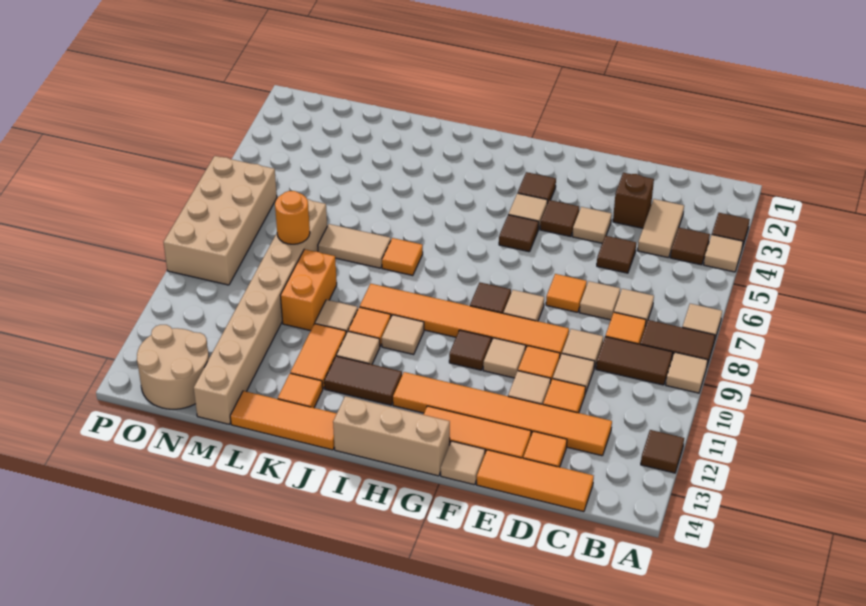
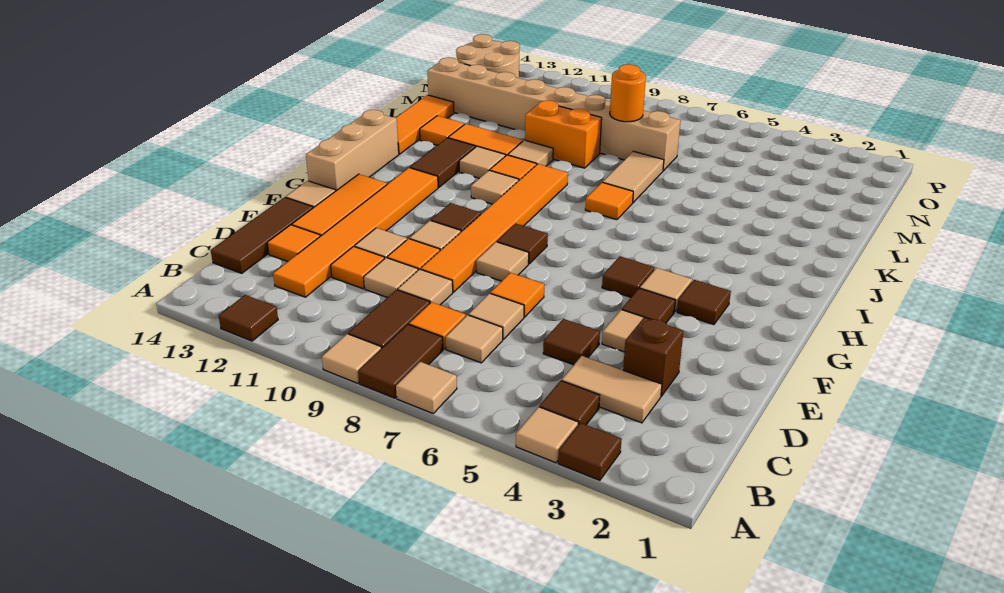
orange 1x3 tile [476,450,594,512] -> brown 1x3 tile [211,197,313,273]
tan 2x4 brick [163,156,277,285] -> none

